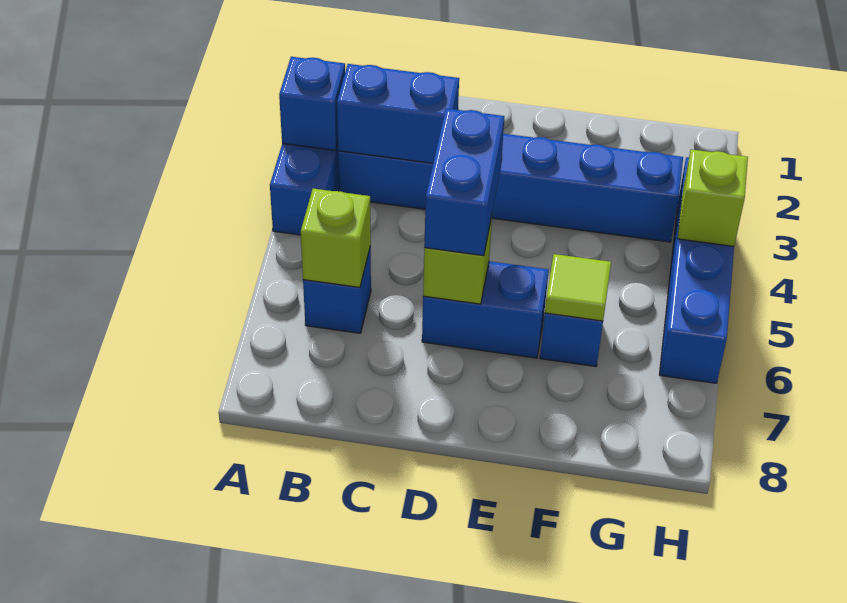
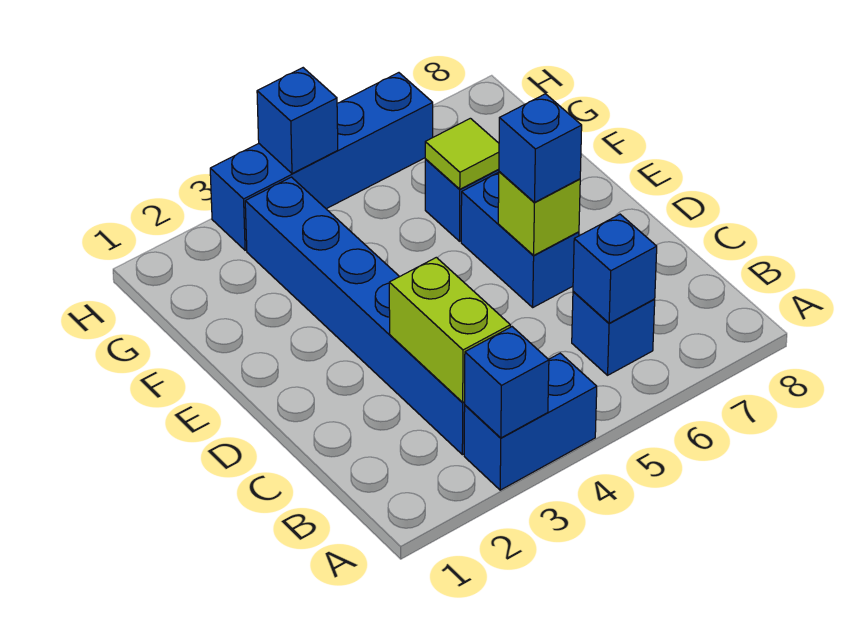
blue 1x2 brick [337,64,459,163] -> lime 1x2 brick [389,257,510,402]
lime 1x1 brick [301,189,371,287] -> blue 1x1 brick [573,214,657,323]
blue 1x2 brick [424,109,504,256] -> blue 1x1 brick [499,94,582,202]
lime 1x1 brick [677,149,748,246] -> blue 1x1 brick [257,68,338,174]

